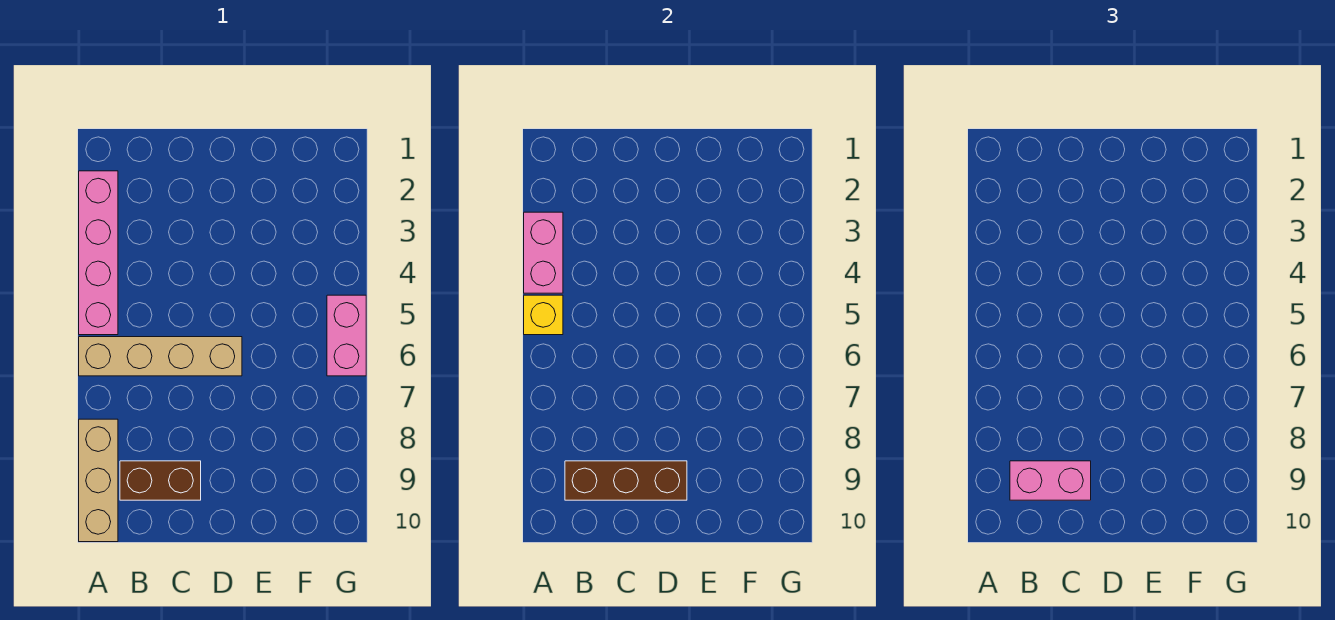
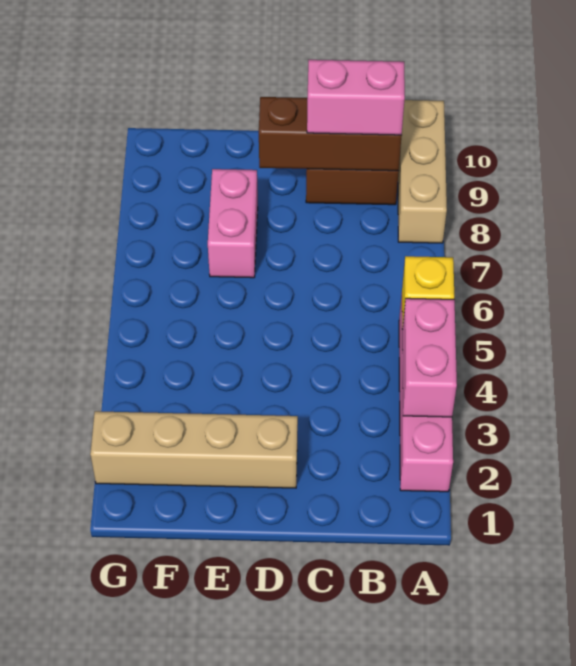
tan 1x4 brick [79,337,242,376] -> tan 1x4 brick moved to [90,411,298,488]
pink 1x2 brick [327,295,366,376] -> pink 1x2 brick moved to [208,169,258,278]

